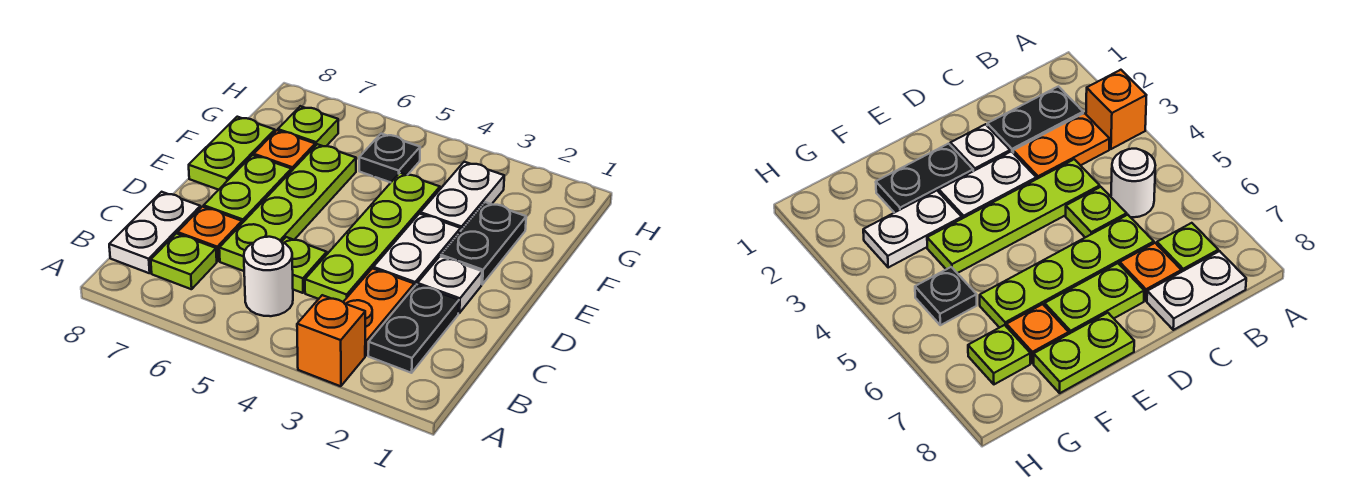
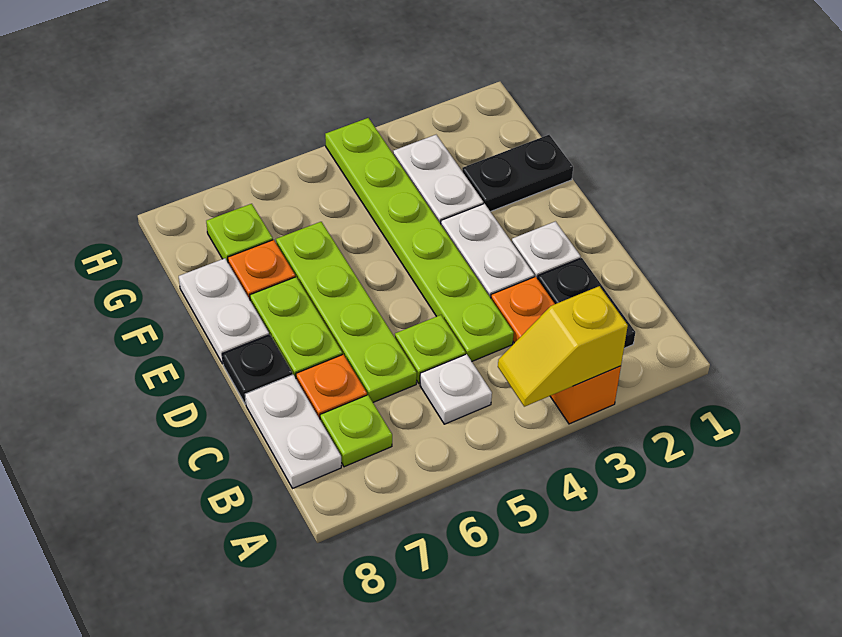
none -> yellow 1x2 slope [498,286,628,407]
white 1x1 round brick [244,237,293,316] -> white 1x1 plate [420,354,492,424]
lime 1x4 plate [305,173,440,302] -> lime 1x6 plate [325,118,514,361]
black 1x2 plate [441,202,526,284] -> black 1x2 plate turned to [462,135,573,212]
lime 1x2 plate [189,117,275,190] -> white 1x2 plate [179,258,269,364]
black 1x1 plate [359,134,420,182] -> black 1x1 plate moved to [222,335,292,404]

